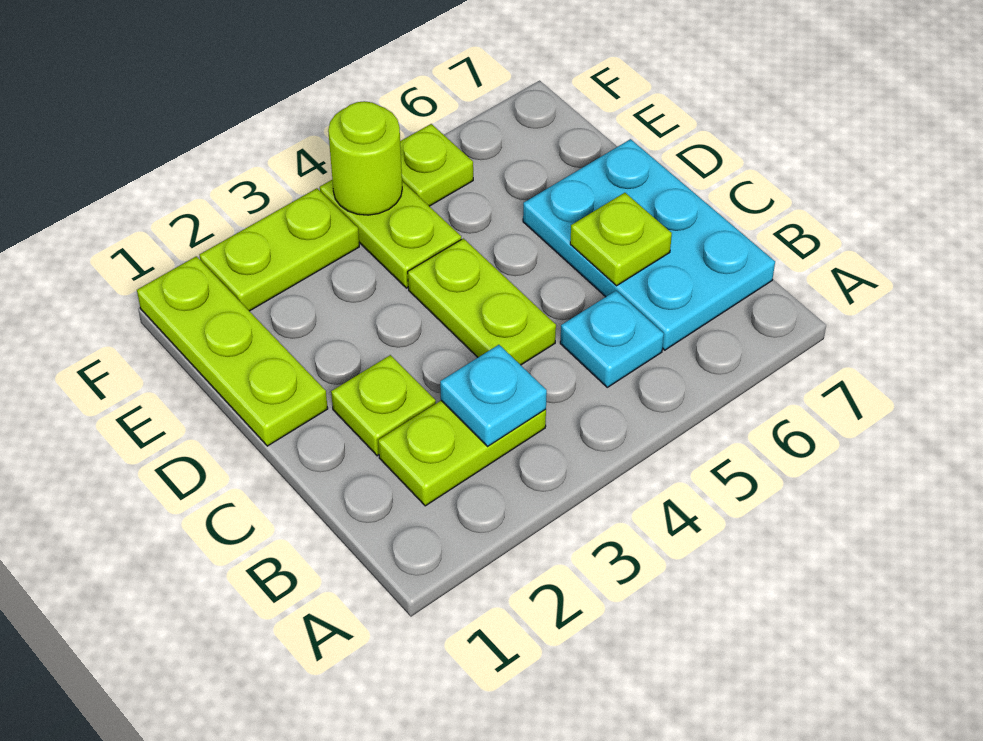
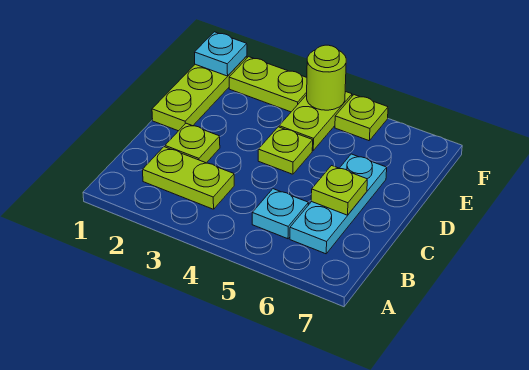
cyan 1x1 plate [440,345,547,446] -> cyan 1x1 plate moved to [195,32,247,76]
cyan 2x3 plate [523,139,775,350] -> cyan 1x3 plate [290,154,387,254]
lime 1x2 plate [408,239,556,365] -> lime 1x1 plate [258,127,313,174]

